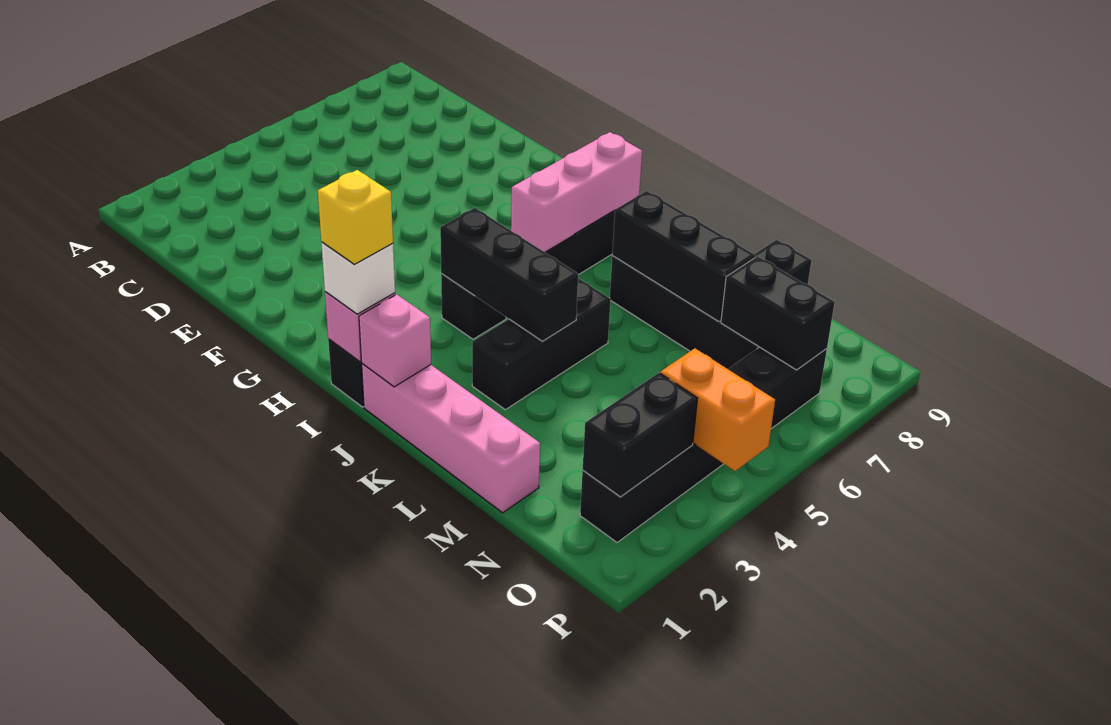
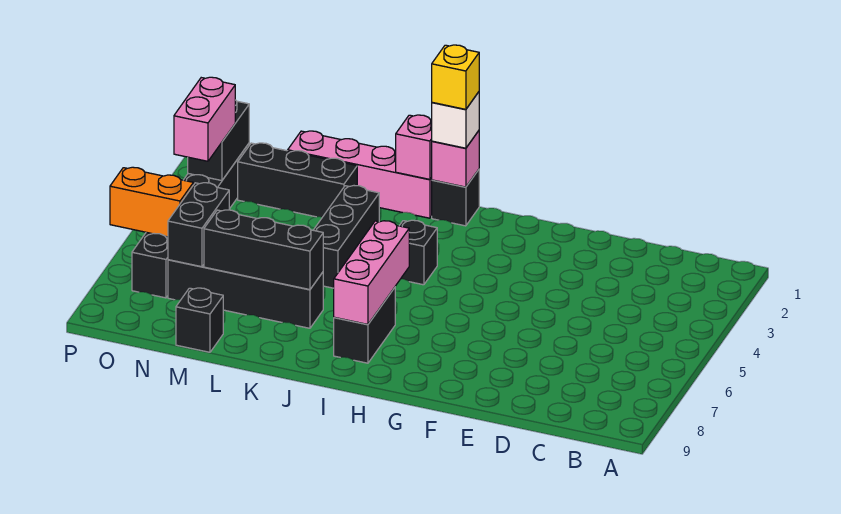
black 1x3 brick [440,208,578,341] -> black 1x3 brick moved to [238,143,357,217]
black 1x2 brick [721,256,835,370] -> black 1x2 brick turned to [168,183,229,267]
none -> pink 1x2 brick [174,77,235,161]
orange 1x2 brick [660,348,775,471] -> orange 1x2 brick moved to [110,167,193,237]

